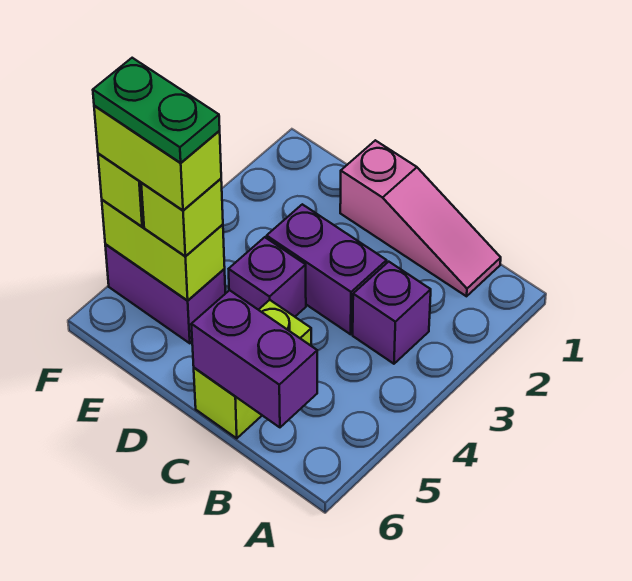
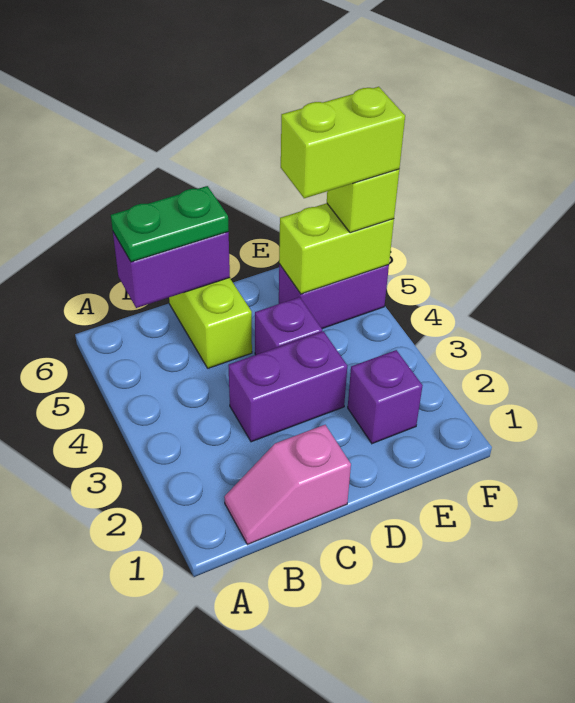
pink 1x3 slope [340,140,501,296] -> pink 1x2 slope [224,425,351,545]
purple 1x1 brick [353,262,431,364] -> purple 1x1 brick moved to [348,350,423,444]
lime 1x1 brick [141,179,223,256] -> none
green 1x2 plate [93,58,220,163] -> green 1x2 plate moved to [111,186,229,262]

